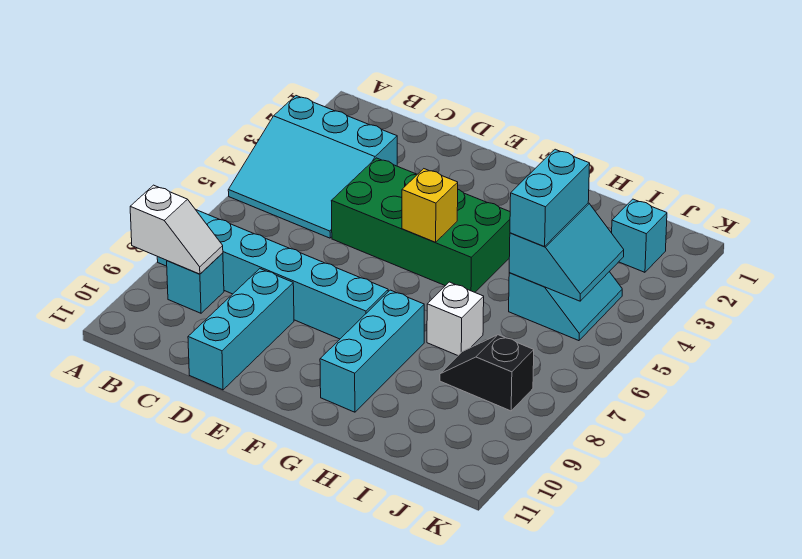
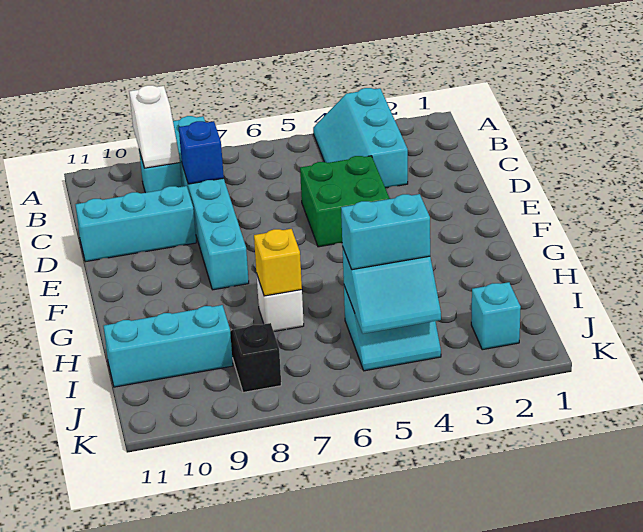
cyan 3x3 slope [228,96,397,238] -> cyan 2x3 slope [313,88,408,188]
none -> blue 1x1 brick [179,121,224,184]
green 2x4 brick [332,158,510,292] -> green 2x2 brick [300,156,390,247]
yellow 1x1 brick [402,169,458,242] -> yellow 1x1 brick moved to [254,229,302,296]
cyan 1x3 brick [320,290,424,412] -> cyan 1x3 brick moved to [104,305,233,387]

